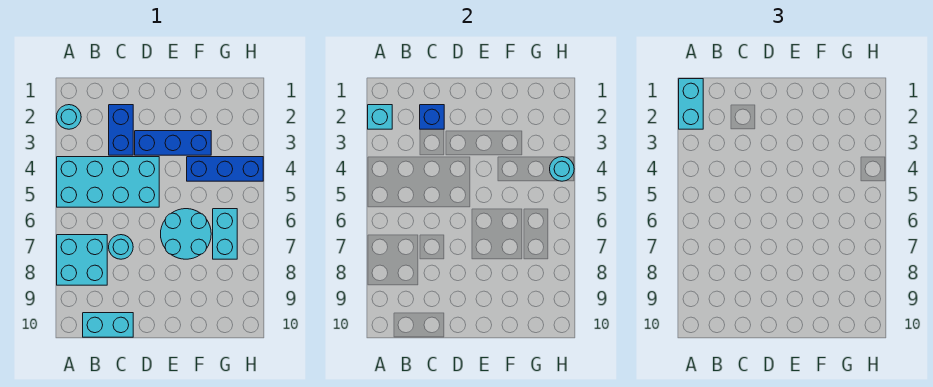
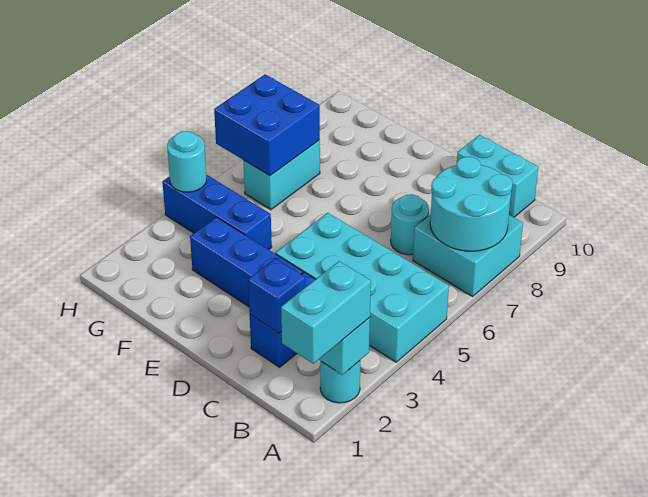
cyan 2x2 round brick [161,209,211,259] -> cyan 2x2 round brick moved to [430,157,513,251]
none -> blue 2x2 brick [214,74,320,176]

